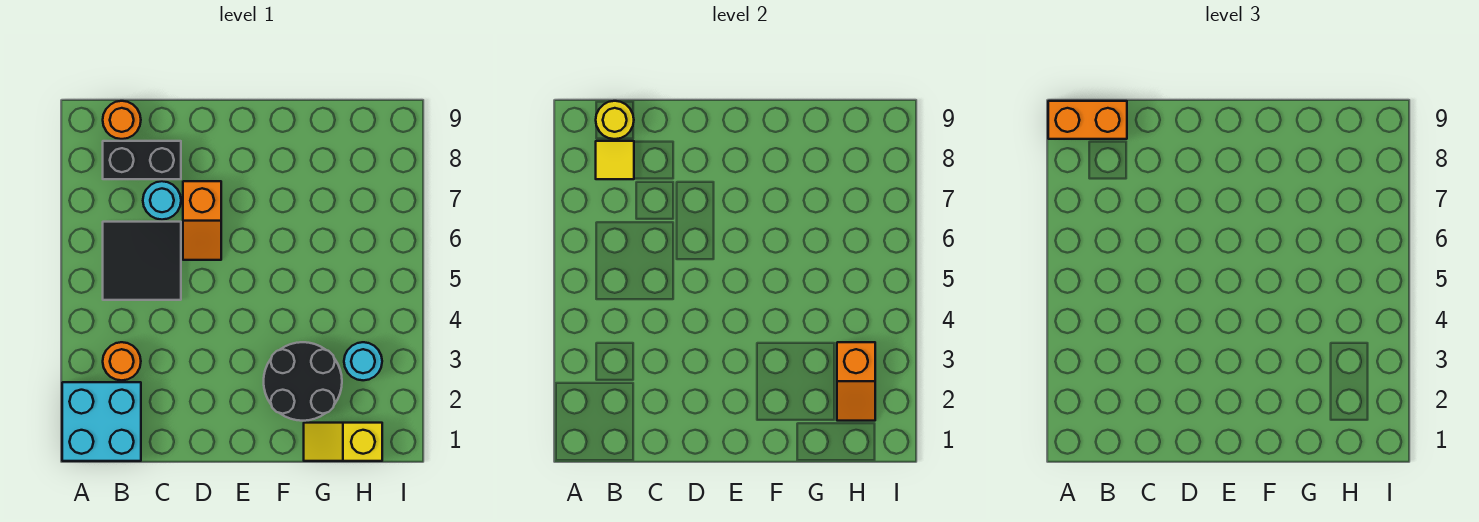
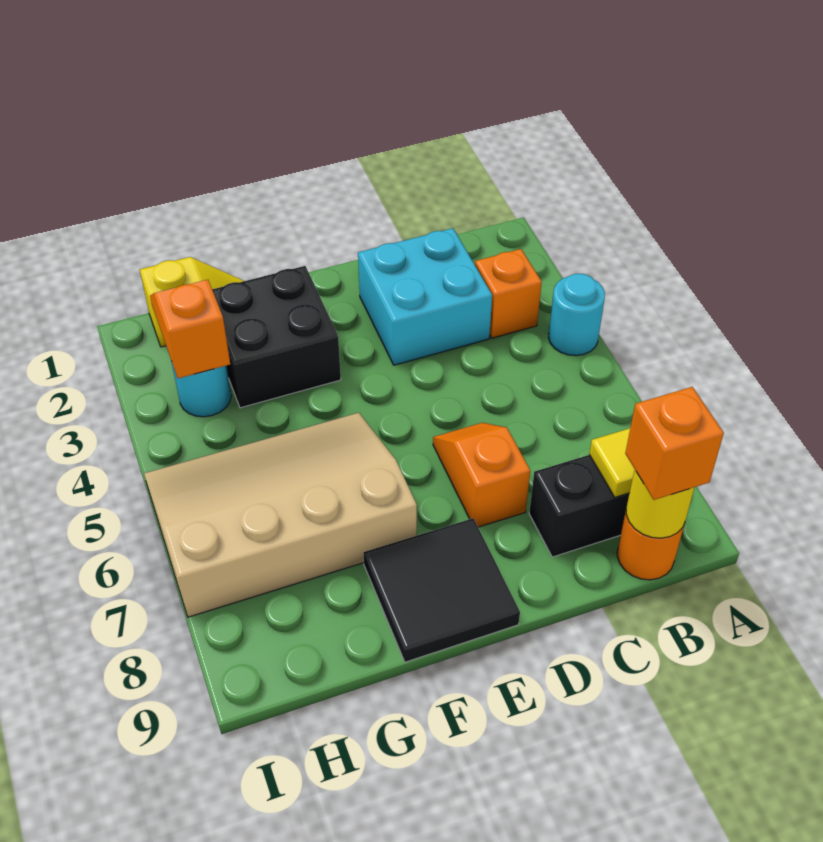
cyan 2x2 brick [62,382,141,461] -> cyan 2x2 brick moved to [358,228,492,365]
orange 1x2 brick [1048,101,1127,139] -> orange 1x1 brick [625,387,724,500]
orange 1x1 round brick [103,342,141,380] -> orange 1x1 brick [475,249,542,338]
black 2x2 tile [103,222,181,300] -> black 2x2 tile moved to [363,518,520,662]
cyan 1x1 round brick [143,181,181,220] -> cyan 1x1 round brick moved to [549,274,605,356]
black 2x2 round brick [264,342,342,421] -> black 2x2 brick [212,266,341,408]
none -> tan 3x4 slope [144,413,417,617]

